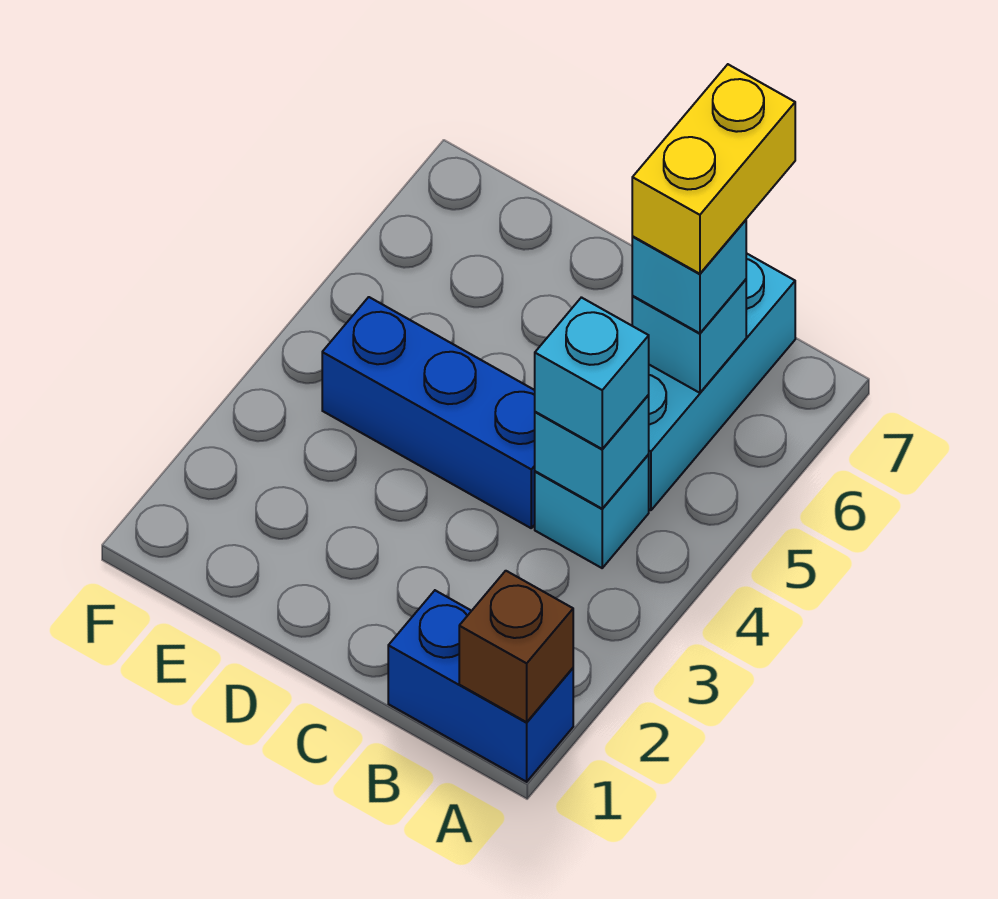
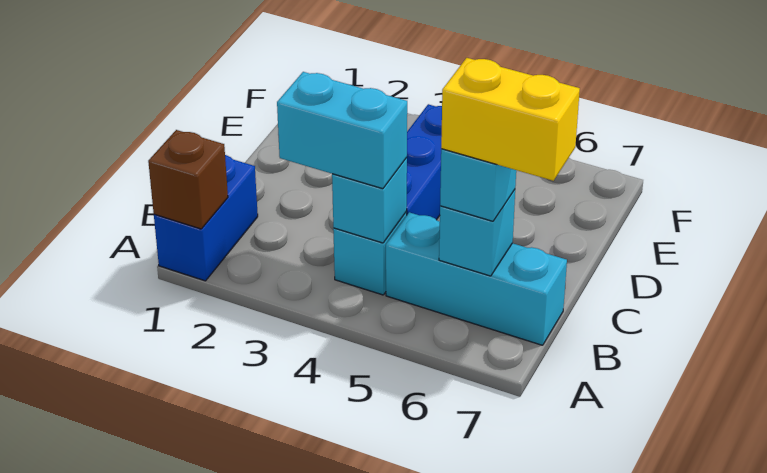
cyan 1x1 brick [535,297,649,449] -> cyan 1x2 brick [277,72,407,189]

